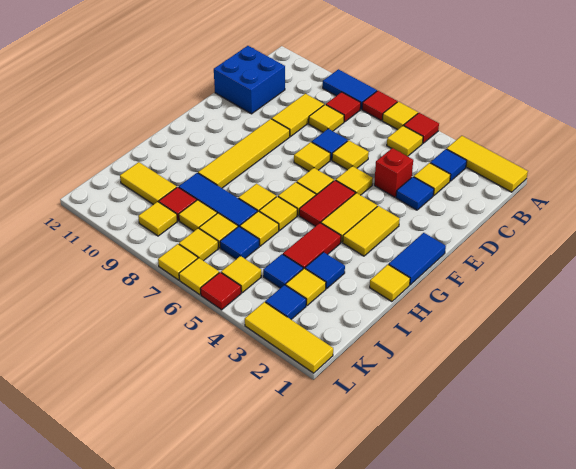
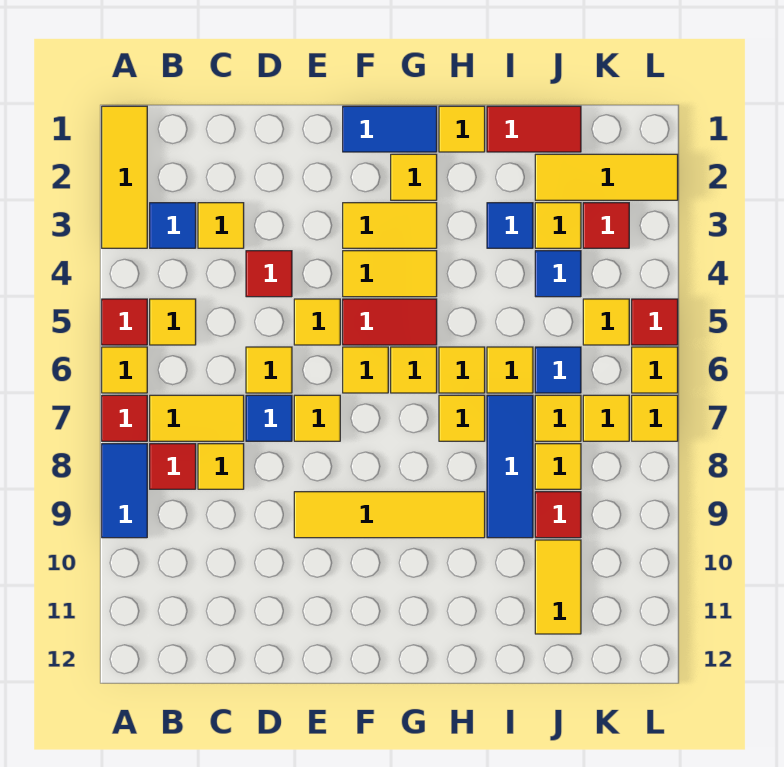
yellow 1x2 tile [272,94,324,137] -> yellow 1x2 tile moved to [150,395,244,441]
blue 2x2 brick [214,46,285,114] -> none
blue 1x1 tile [396,177,434,210] -> none
red 1x1 brick [374,148,413,197] -> red 1x1 tile [246,251,292,297]
red 1x2 tile [283,223,341,269] -> red 1x2 tile moved to [487,106,581,152]
blue 1x1 tile [265,285,306,319] -> red 1x1 tile [583,203,629,248]
yellow 1x1 tile [138,202,177,236] -> yellow 1x1 tile moved to [391,154,437,200]
yellow 1x3 tile [245,302,333,373] -> yellow 1x3 tile turned to [535,154,678,200]

